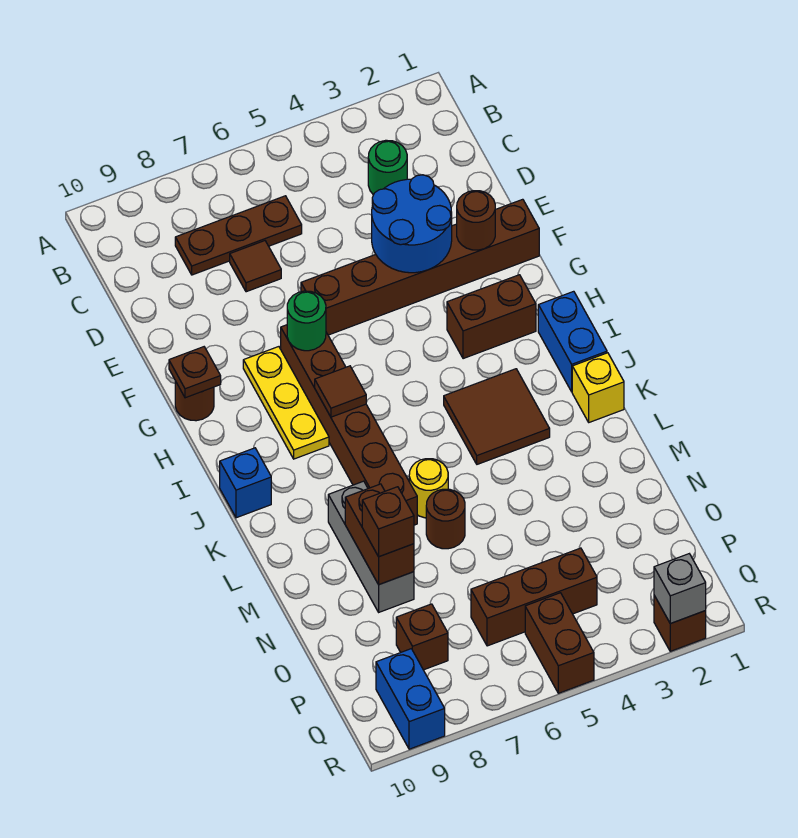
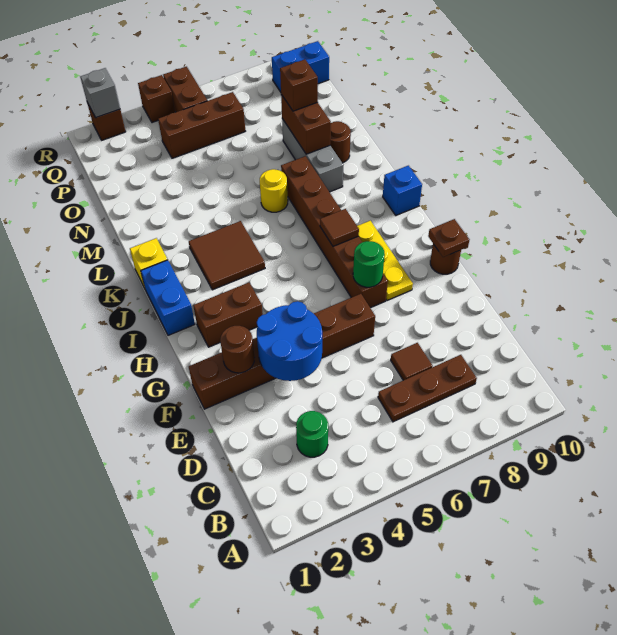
brown 1x1 round brick [426,489,465,549] -> brown 1x1 round brick moved to [330,121,351,163]
brown 1x1 brick [396,604,448,670] -> brown 1x1 brick moved to [138,75,175,123]
blue 1x2 brick [376,649,445,749] -> blue 1x2 brick turned to [272,41,329,92]

